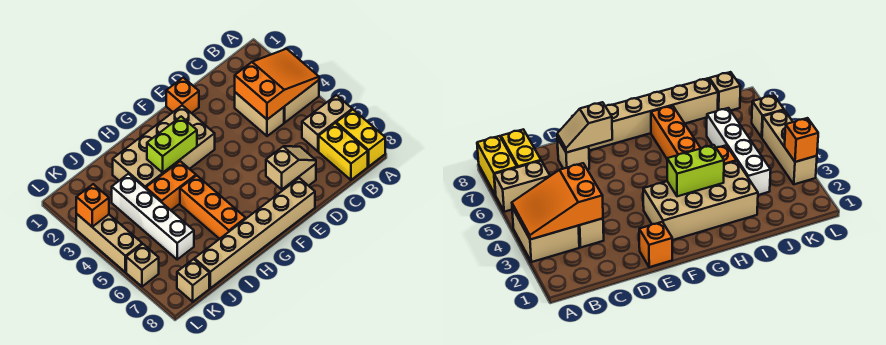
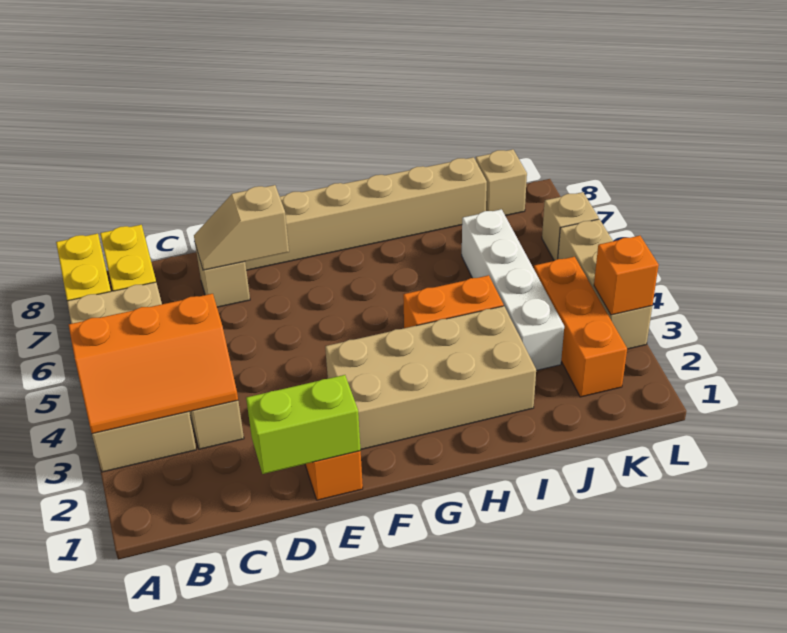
orange 2x3 slope [235,49,319,119] -> orange 2x3 slope turned to [69,294,238,434]
lime 1x2 brick [147,117,197,173] -> lime 1x2 brick moved to [246,375,361,474]
orange 1x3 brick [180,175,246,239] -> orange 1x3 brick moved to [534,257,627,397]

